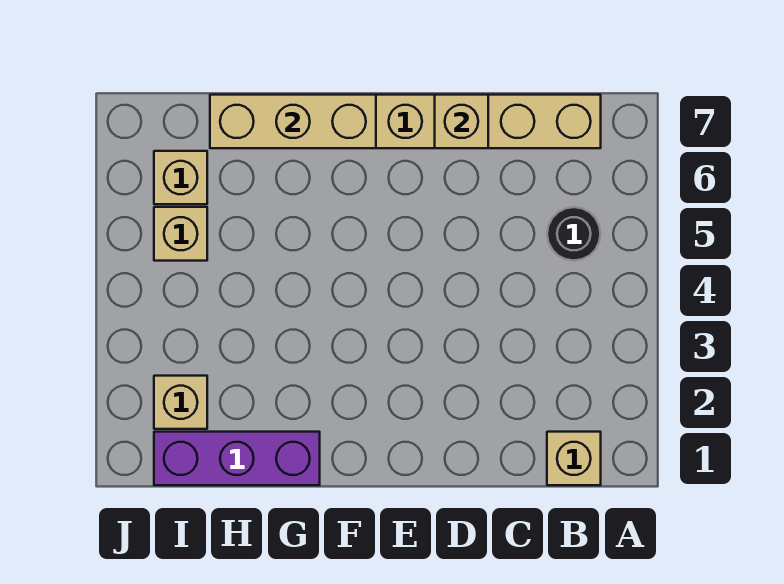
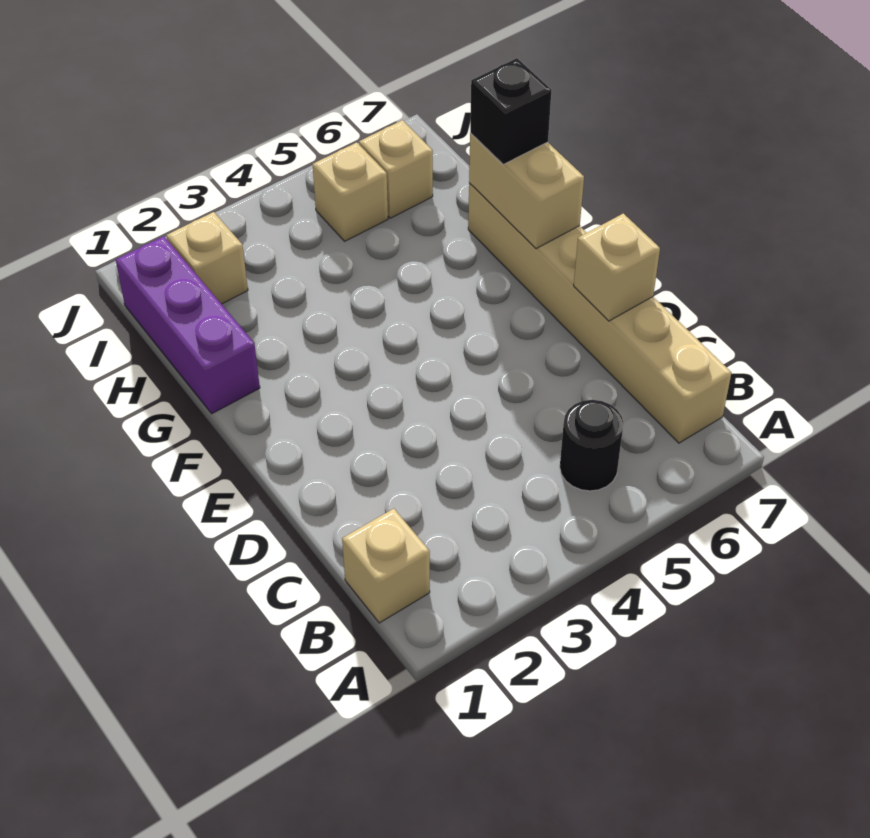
tan 1x3 brick [210,95,376,148] -> tan 1x2 brick [469,133,584,249]
none -> black 1x1 brick [470,58,551,164]

